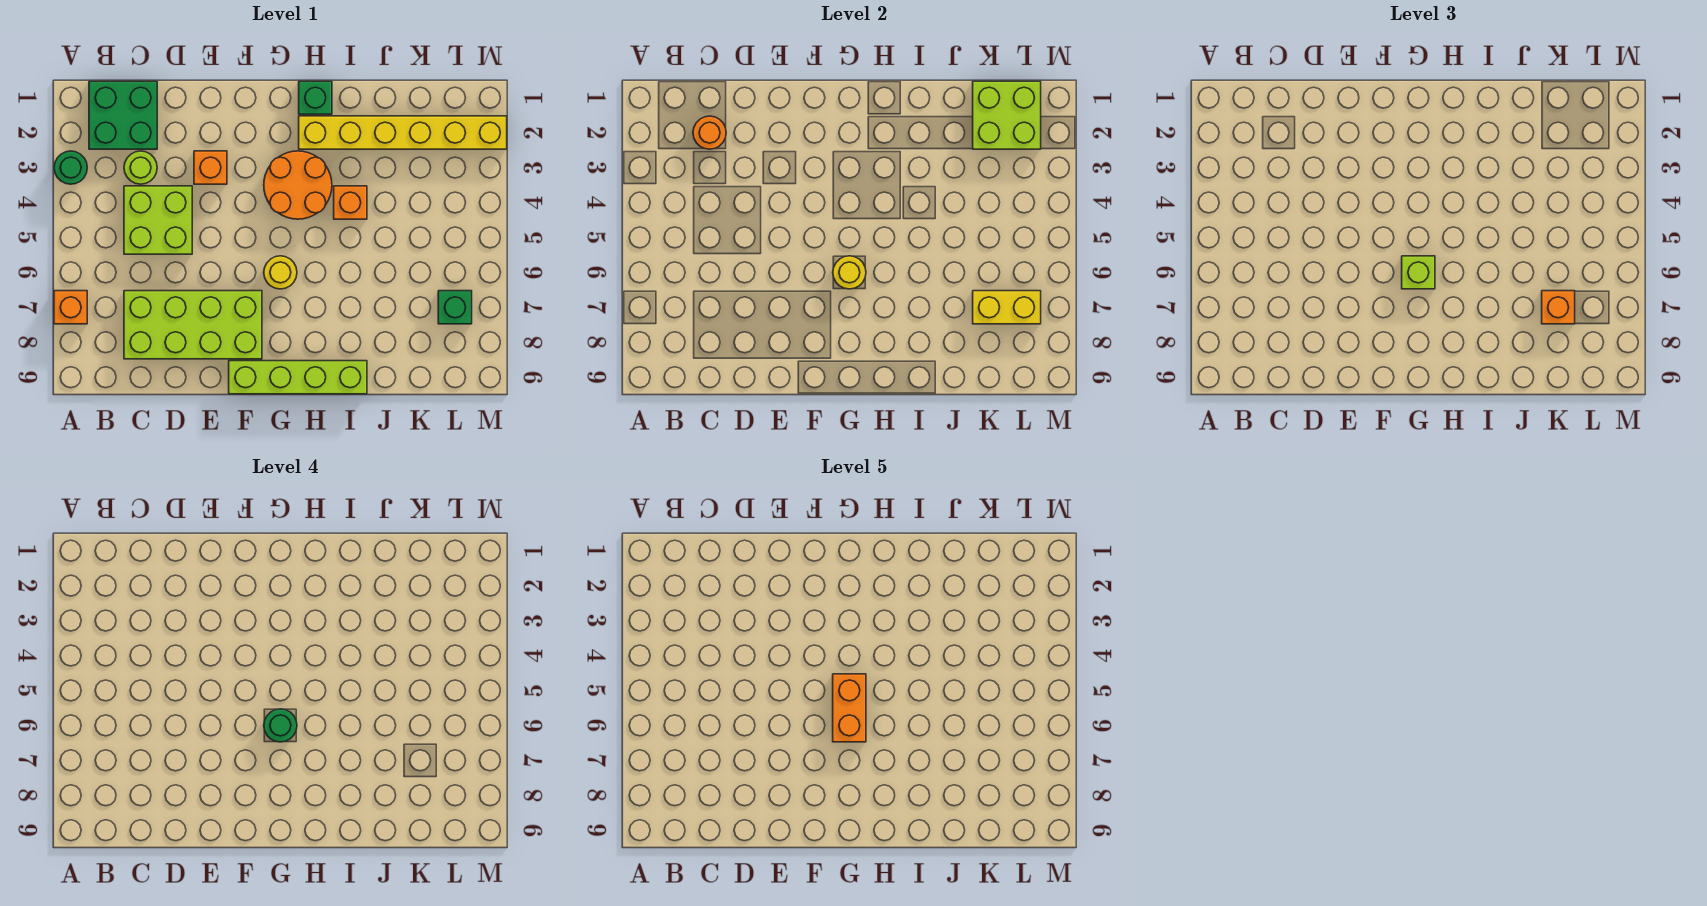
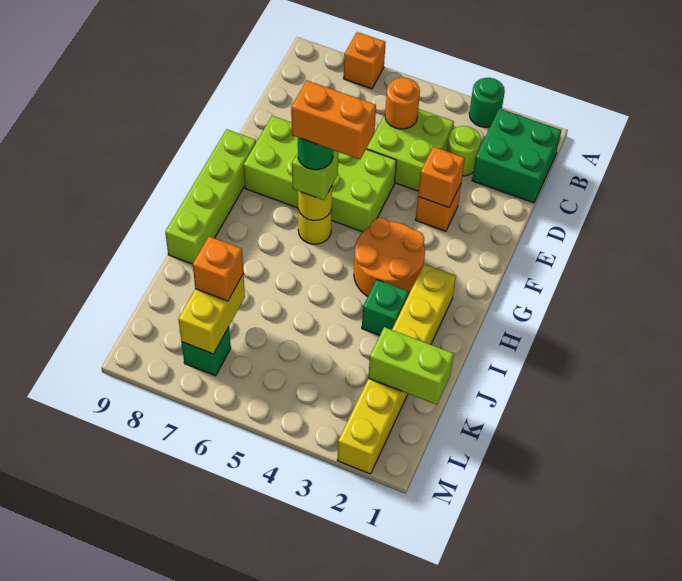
orange 1x1 round brick [693,116,726,149] -> orange 1x1 round brick moved to [385,78,420,129]
lime 2x4 brick [124,291,262,359] -> lime 2x4 brick turned to [244,116,396,232]
green 1x1 brick [299,81,332,114] -> green 1x1 brick moved to [362,280,409,335]
orange 1x1 brick [334,186,367,219] -> orange 1x1 brick moved to [418,147,465,208]
lime 2x2 brick [973,81,1041,149] -> lime 1x2 brick [368,327,454,405]

